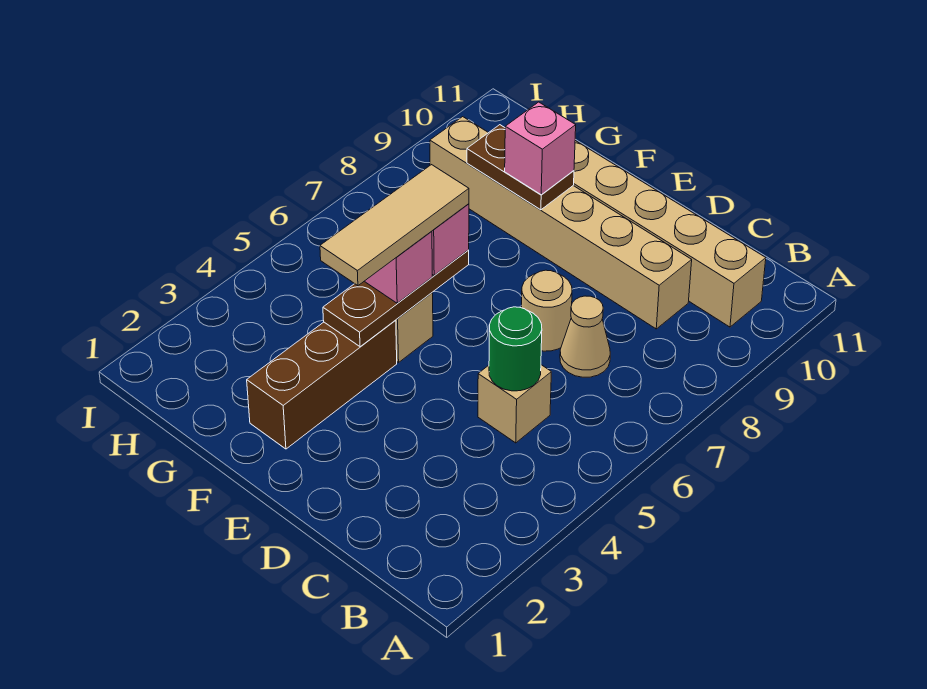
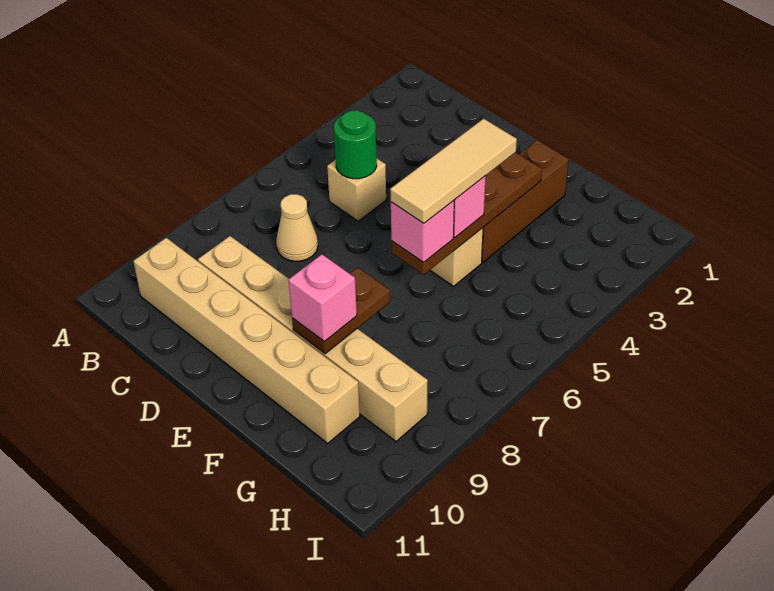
tan 1x1 round brick [521,270,572,351] -> none
brown 1x3 plate [323,250,469,347] -> brown 1x4 plate [391,152,542,275]
brown 1x2 plate [467,125,574,210] -> brown 1x2 plate turned to [292,267,390,354]

